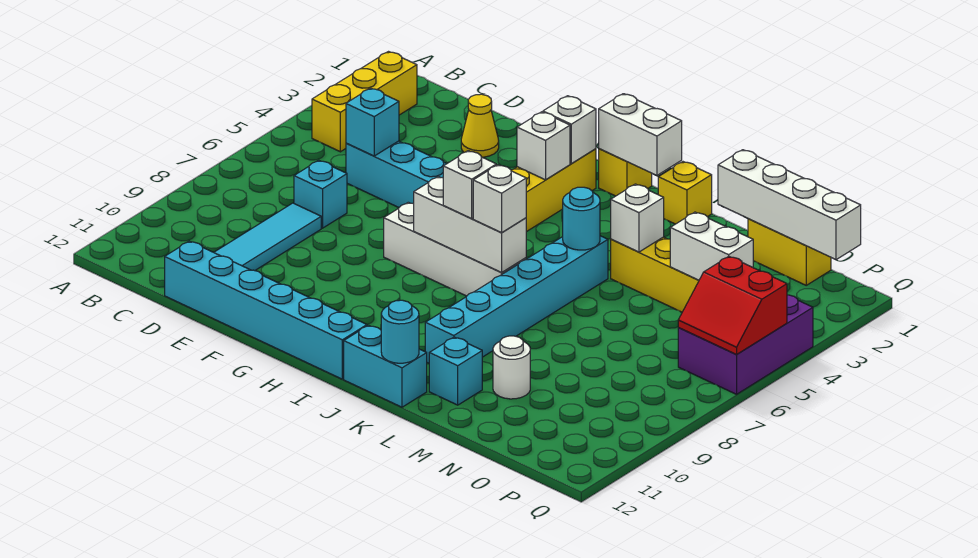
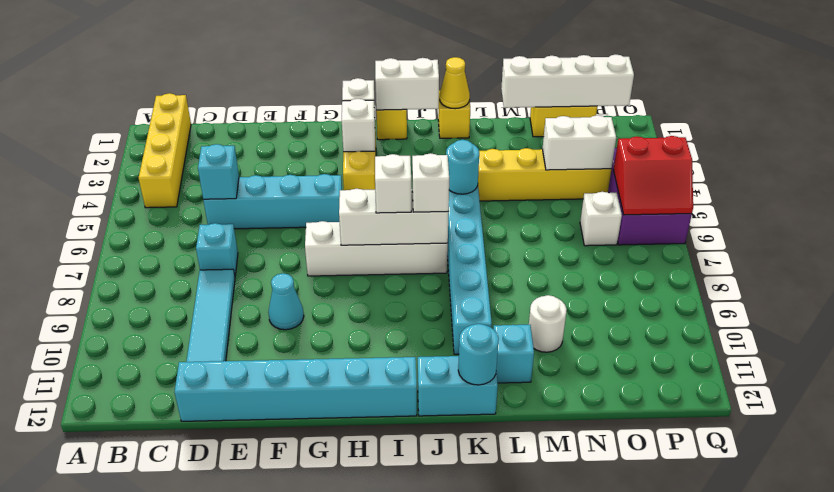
yellow 1x3 brick [312,52,417,152] -> yellow 1x4 brick [139,93,191,208]
yellow 1x1 cone [461,94,499,157] -> yellow 1x1 cone moved to [440,57,470,109]
none -> cyan 1x1 cone [268,273,304,330]
white 1x1 brick [611,184,664,252] -> white 1x1 brick moved to [580,192,622,246]

